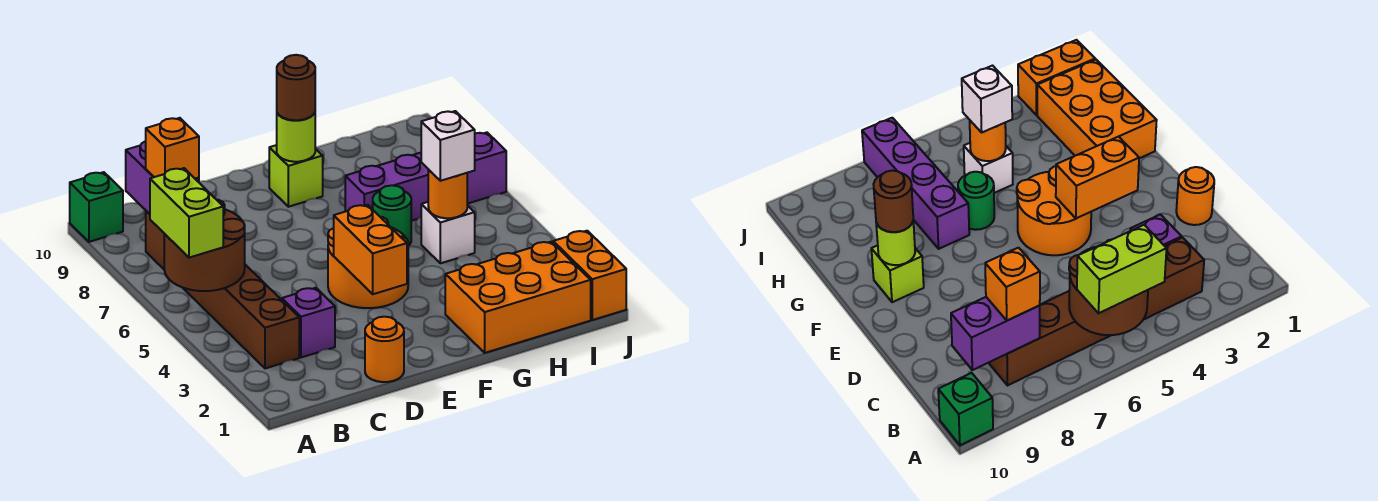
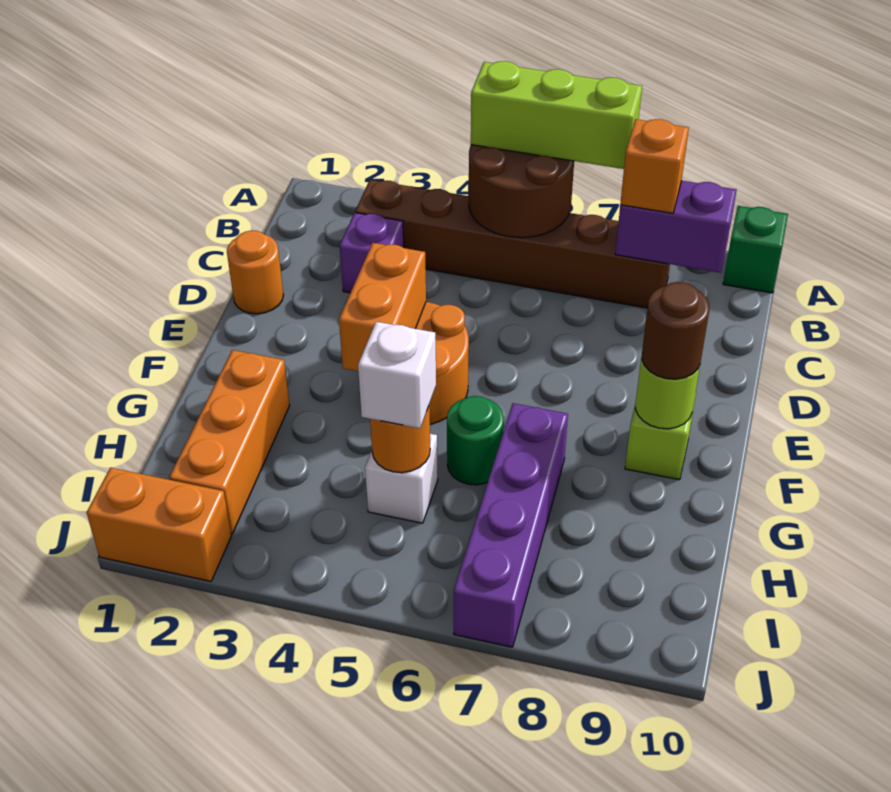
lime 1x2 brick [150,168,223,258] -> lime 1x3 brick [471,61,642,169]
orange 1x2 brick [334,205,407,294] -> orange 1x2 brick turned to [339,243,426,371]
orange 2x3 brick [445,242,591,353] -> orange 1x3 brick [169,350,290,534]

